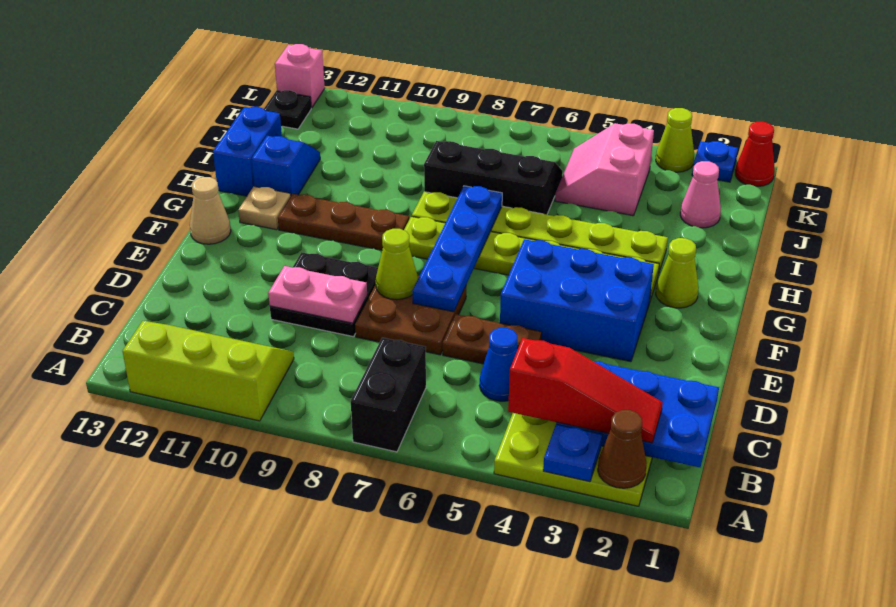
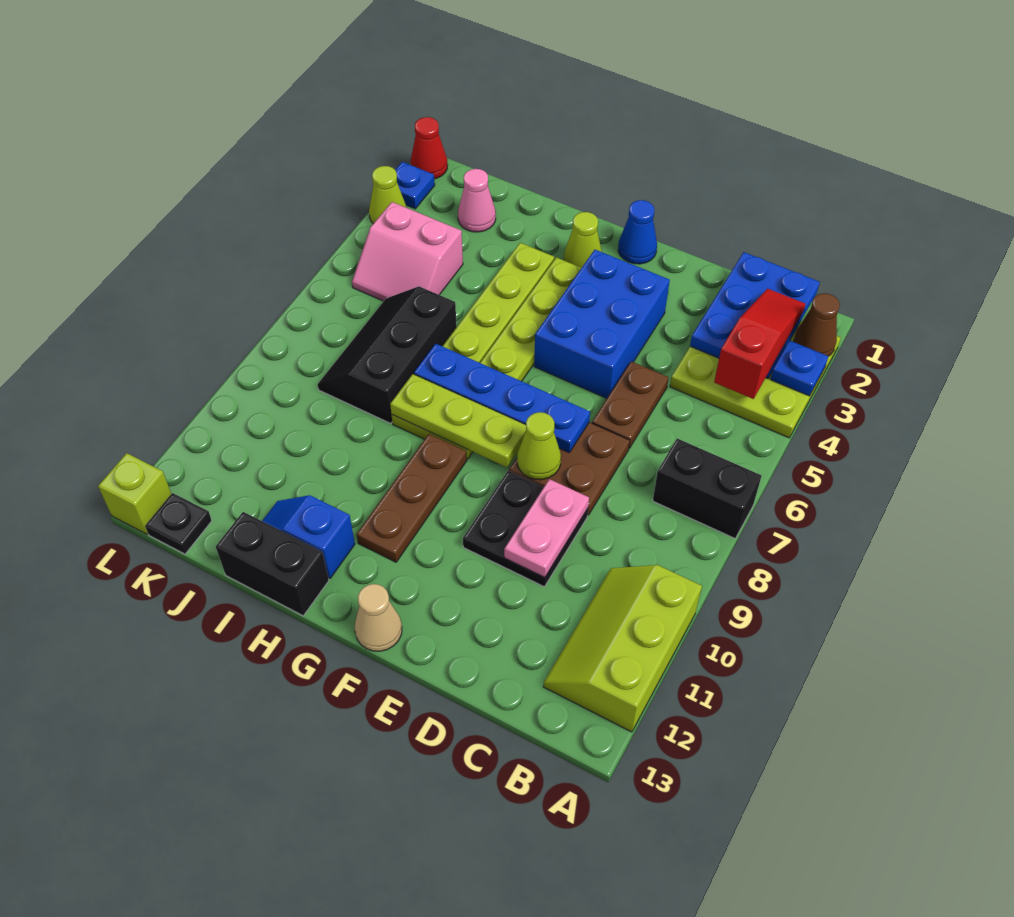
blue 1x1 cone [479,328,517,401] -> blue 1x1 cone moved to [618,200,657,264]
none -> lime 1x3 plate [390,374,526,467]
tan 1x1 plate [238,186,291,230] -> none
blue 1x2 brick [213,107,282,196] -> black 1x2 brick [216,512,329,616]
pink 1x1 brick [275,44,325,108] -> lime 1x1 brick [98,453,171,534]

